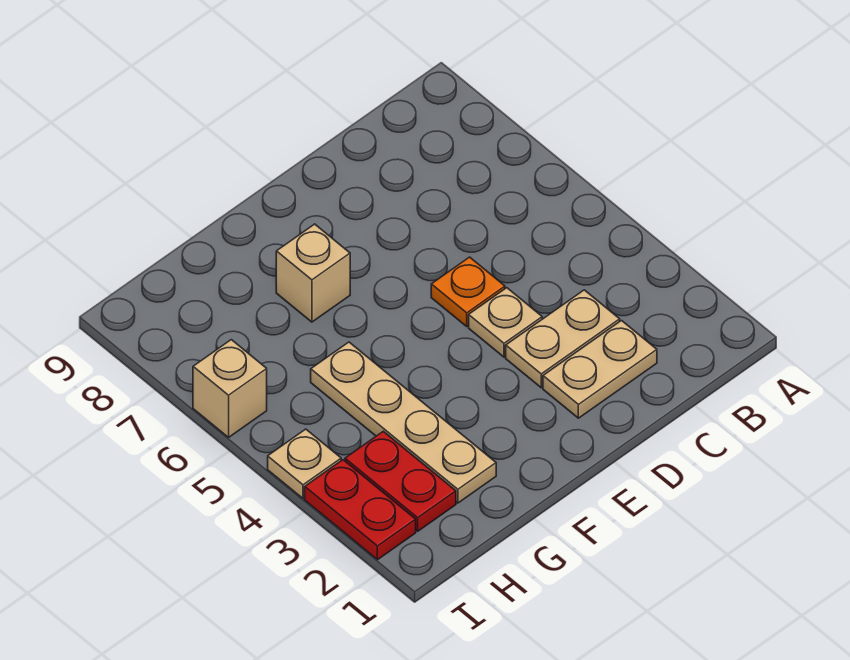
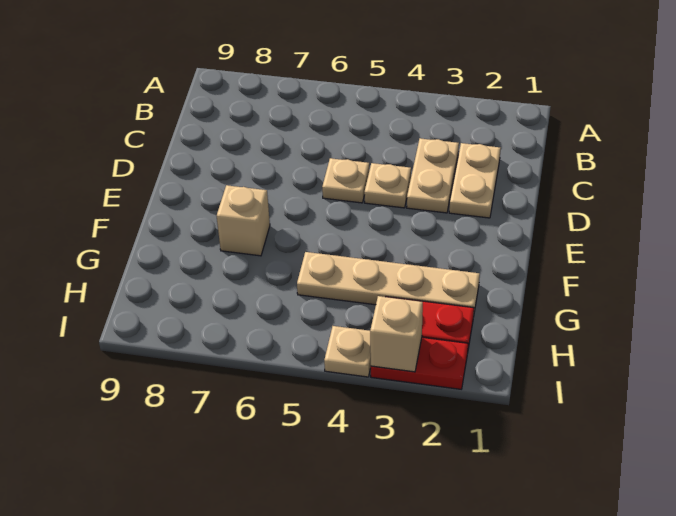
orange 1x1 plate [431,257,505,326] -> tan 1x1 plate [322,158,369,203]
tan 1x1 brick [193,340,267,437] -> tan 1x1 brick moved to [370,296,423,372]

